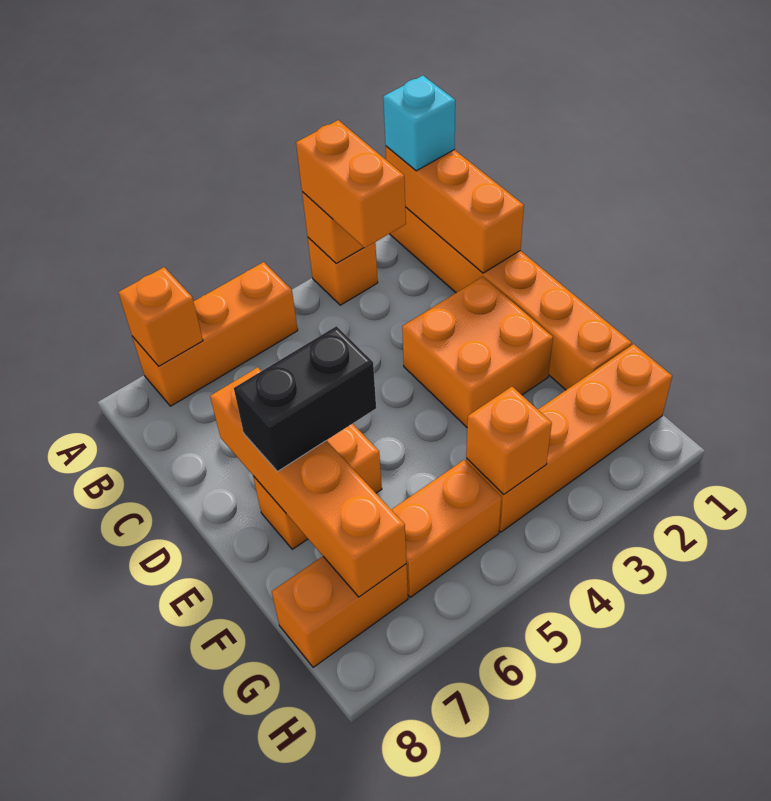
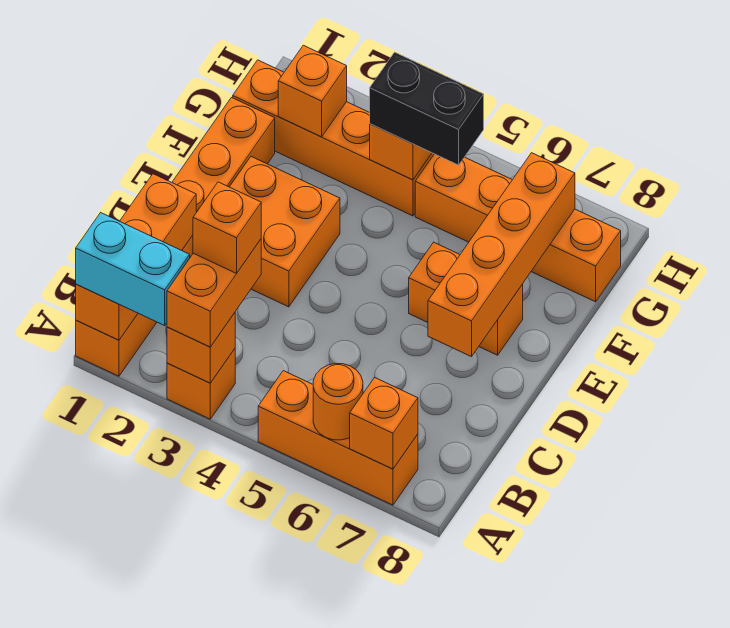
cyan 1x1 brick [383,76,455,171] -> cyan 1x2 brick [76,213,190,325]
none -> orange 1x1 round brick [313,364,363,440]
none -> orange 1x1 brick [193,182,261,273]
black 1x2 brick [234,326,376,472] -> black 1x2 brick moved to [370,52,484,165]
none -> orange 1x1 brick [278,45,347,137]

